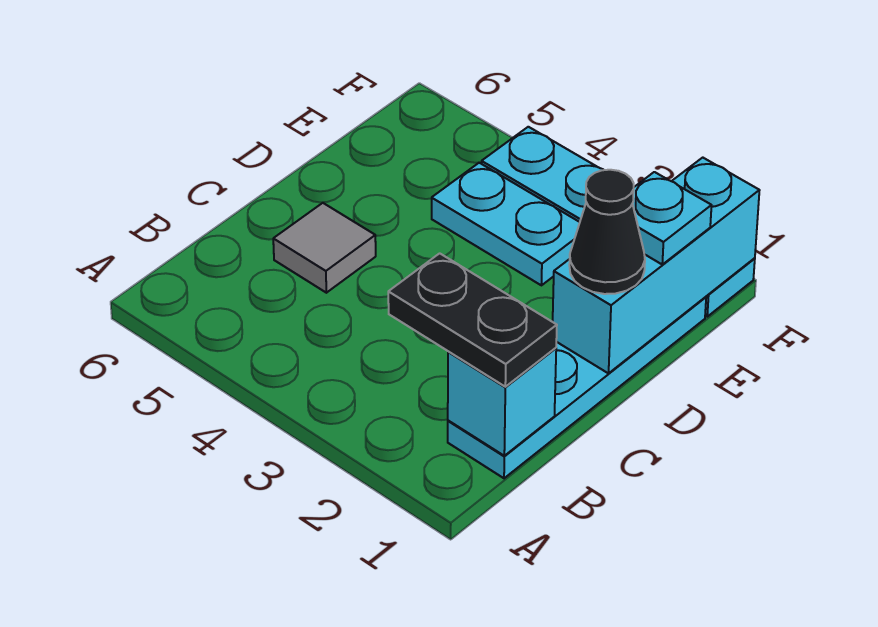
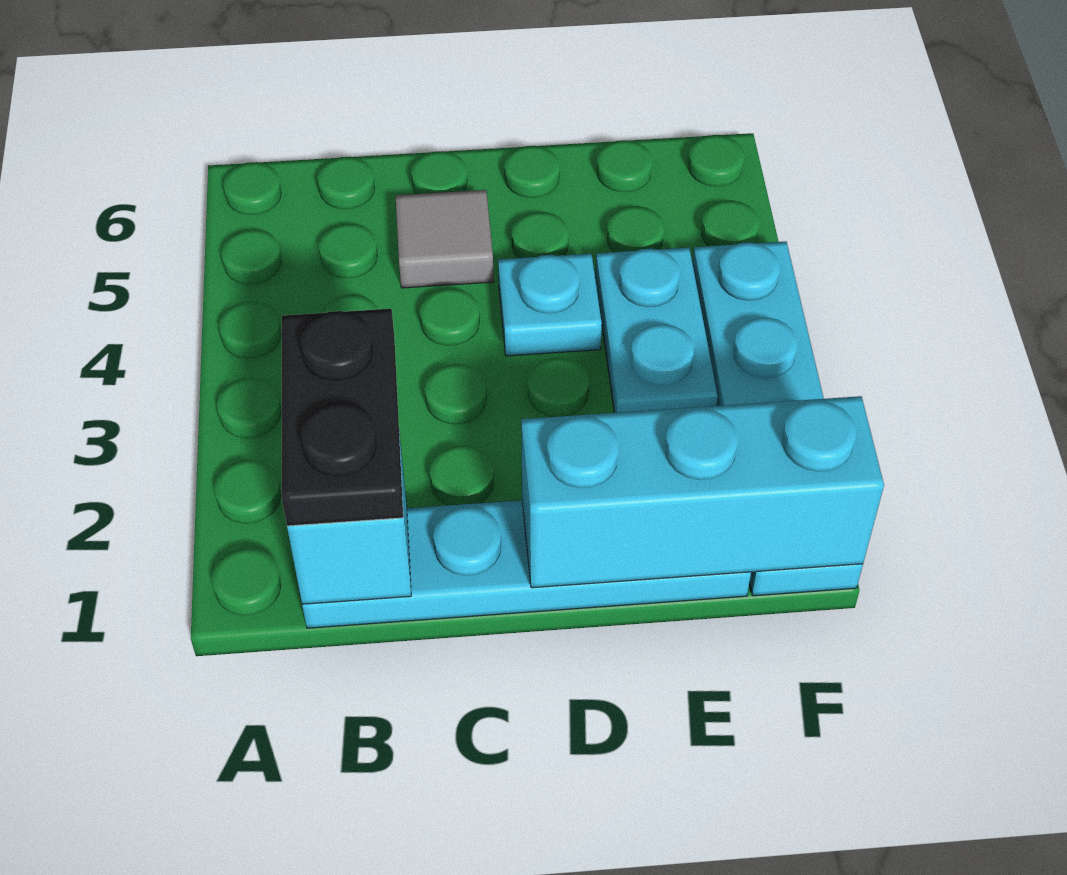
black 1x1 cone [569,170,645,294] -> none
cyan 1x1 plate [632,172,712,264] -> cyan 1x1 plate moved to [498,254,602,356]

